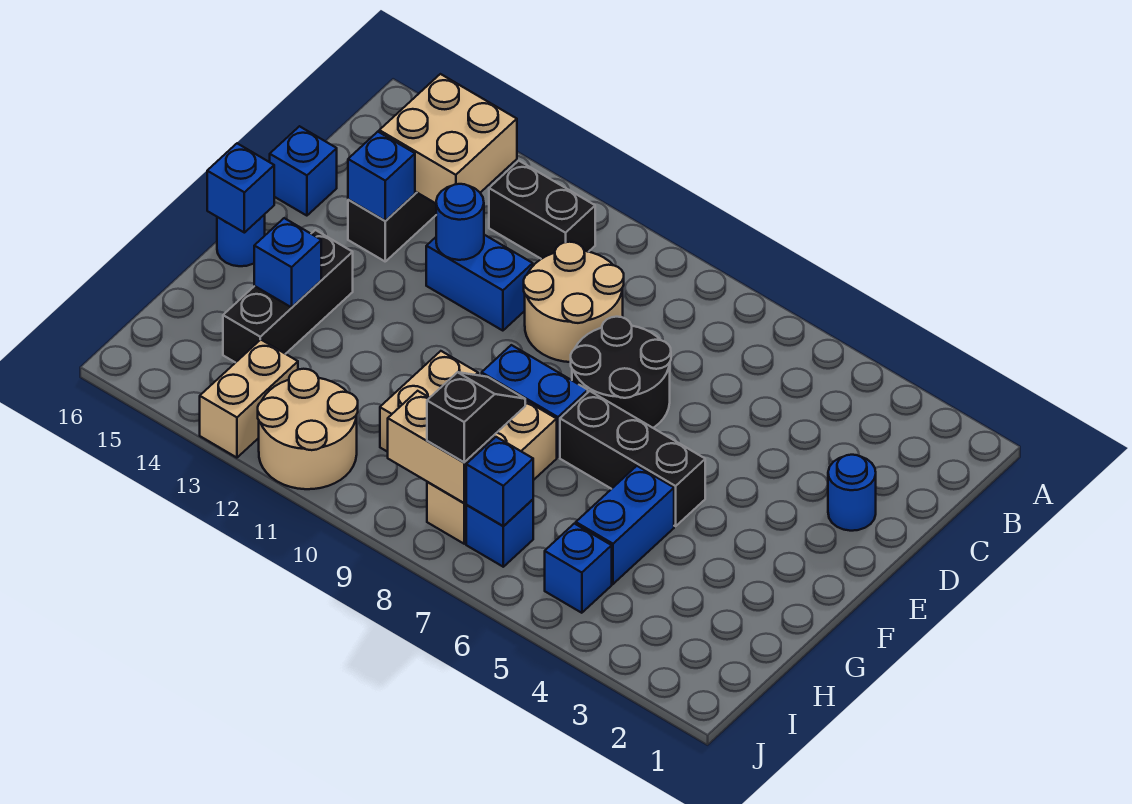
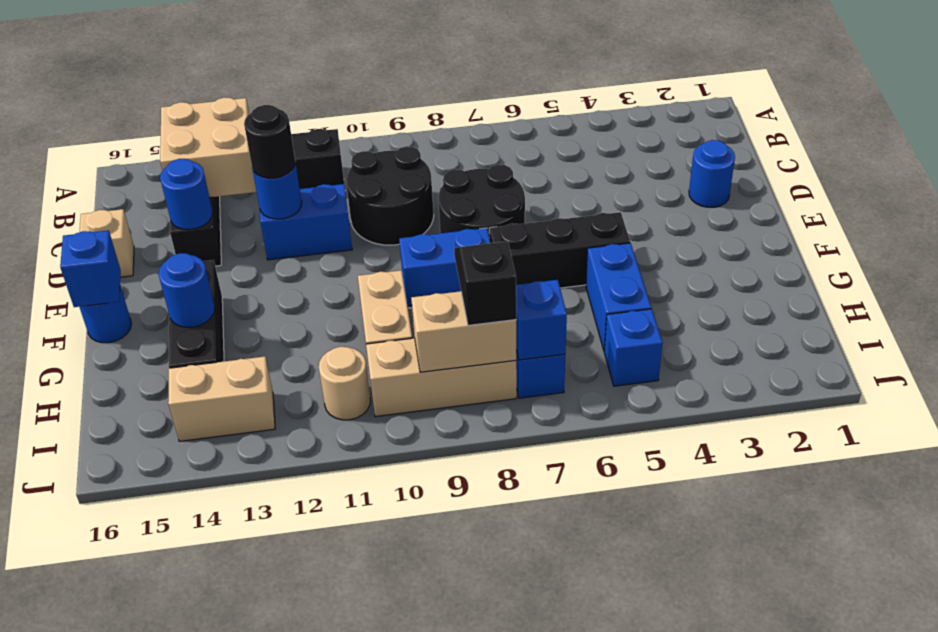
tan 2x2 round brick [524,242,624,362] -> black 2x2 round brick [346,146,434,245]
none -> black 1x1 round brick [244,105,295,178]
blue 1x1 brick [348,132,415,221] -> blue 1x1 round brick [160,159,213,229]
blue 1x1 brick [270,126,337,216] -> tan 1x1 brick [80,209,134,277]
tan 1x3 brick [427,400,557,544] -> tan 1x3 brick turned to [366,338,517,417]
blue 1x1 brick [254,218,321,307] -> blue 1x1 round brick [158,253,215,327]
tan 2x2 round brick [258,369,358,489] -> tan 1x1 round brick [319,347,370,420]
tan 1x2 brick [200,340,298,458] -> tan 1x2 brick turned to [168,356,275,441]

